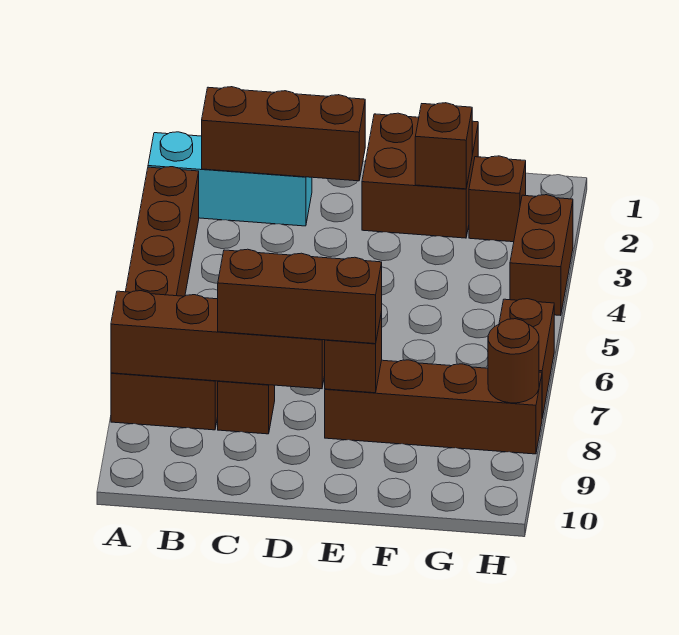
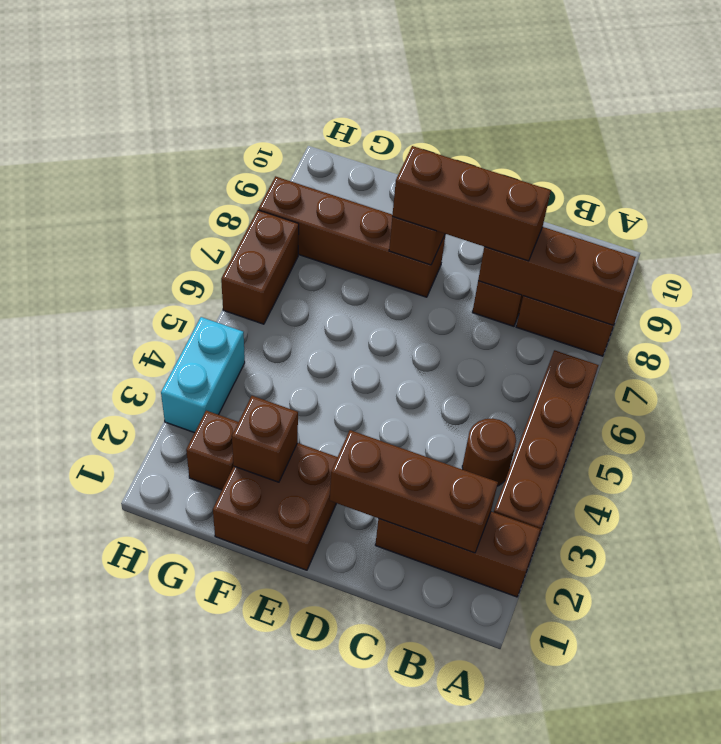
cyan 1x3 brick [148,132,312,226] -> brown 1x3 brick [375,512,540,597]
brown 1x4 brick [111,291,325,389] -> brown 1x3 brick [478,227,636,325]
brown 1x2 brick [510,195,573,316] -> cyan 1x2 brick [161,317,245,433]
brown 1x1 round brick [488,319,539,403] -> brown 1x1 round brick moved to [462,419,516,486]

